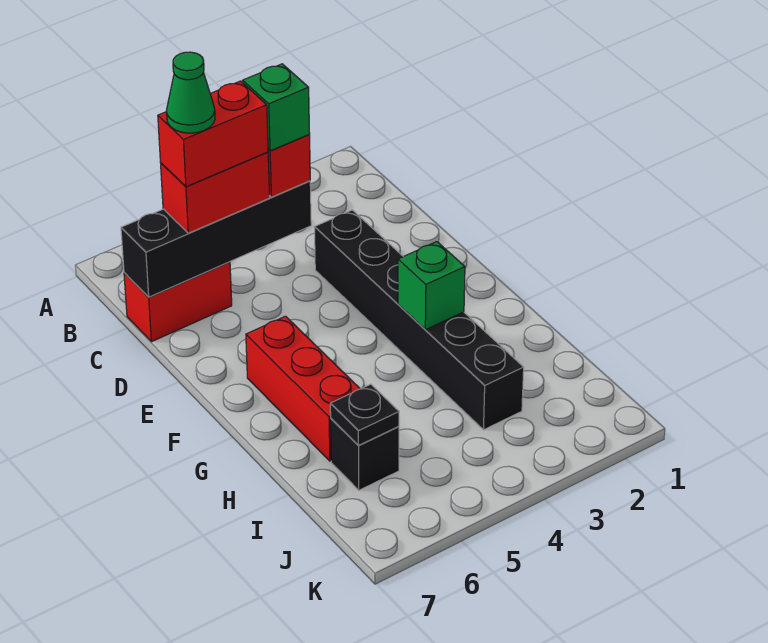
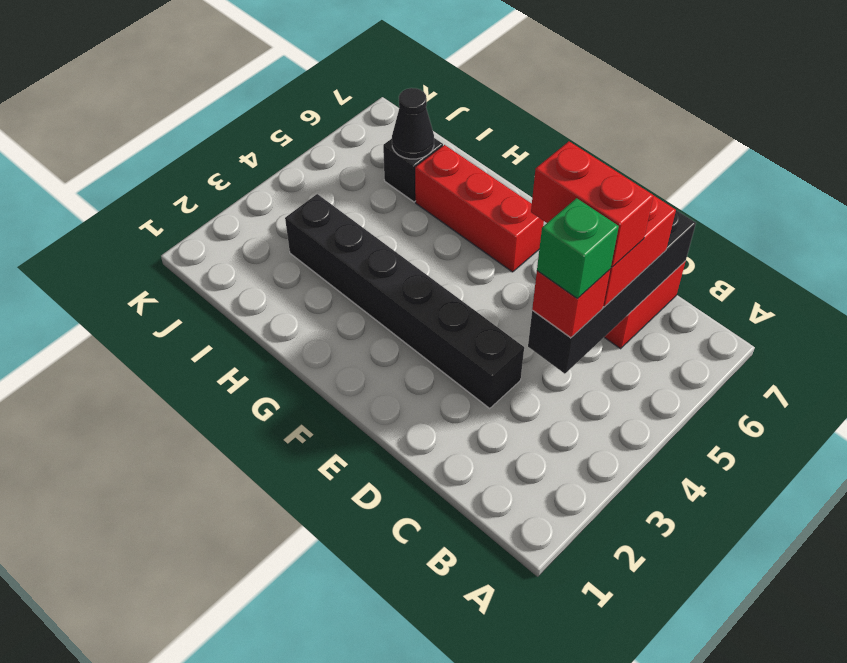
red 1x2 brick [158,81,268,187] -> red 1x2 brick turned to [531,142,654,267]
green 1x1 cone [167,52,215,133] -> none
green 1x1 brick [398,242,465,330] -> none
black 1x1 plate [330,384,399,445] -> black 1x1 cone [392,88,434,159]

